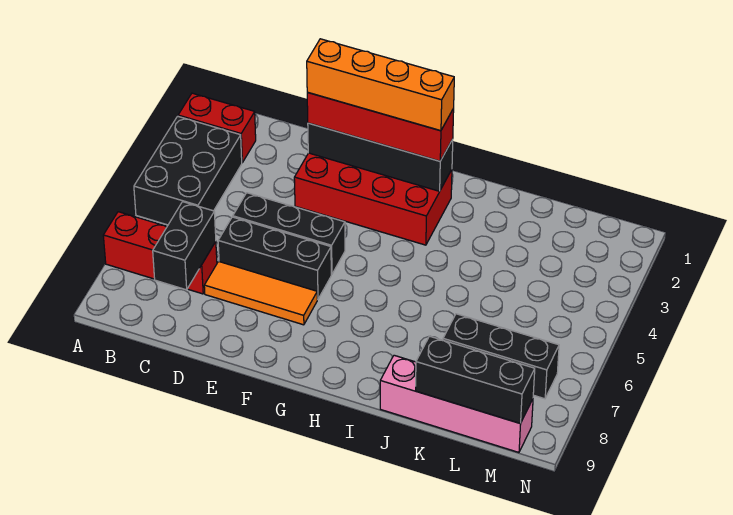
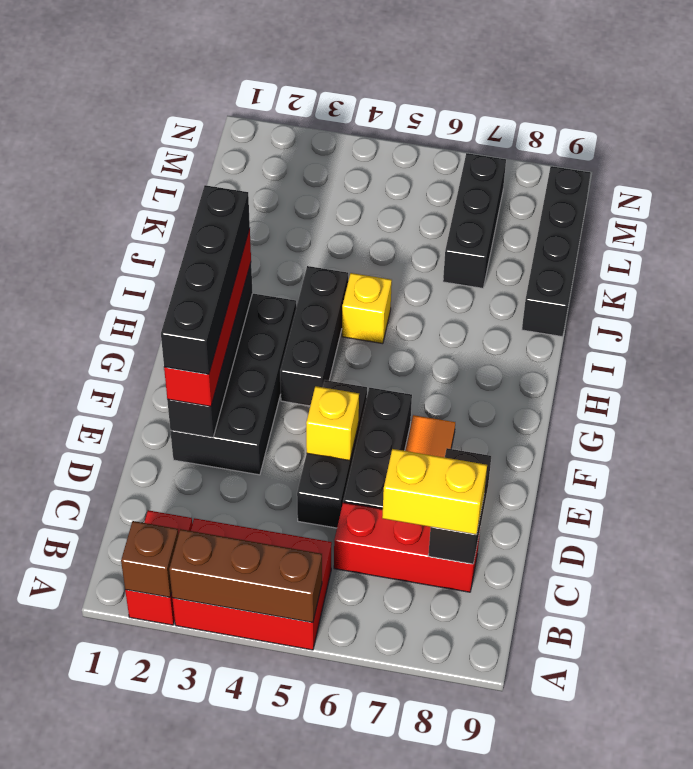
none -> brown 1x1 brick [121,521,178,597]
black 2x3 brick [134,116,242,225] -> red 2x3 brick [172,518,332,650]
none -> brown 1x3 brick [169,529,322,623]
red 1x3 brick [103,212,217,294] -> red 1x3 brick turned to [334,502,480,592]
black 1x2 brick [153,202,216,290] -> black 1x2 brick turned to [428,448,491,564]
none -> yellow 1x2 brick [382,449,487,535]
red 2x4 brick [294,153,452,245] -> black 2x4 brick [170,293,296,475]
orange 1x4 brick [307,39,454,131] -> black 1x4 brick [161,185,250,374]
none -> yellow 1x1 brick [306,386,359,461]
none -> yellow 1x1 brick [342,273,392,344]
pink 1x4 brick [380,355,533,452] -> black 1x4 brick [522,166,591,337]
black 1x3 brick [416,336,535,423] -> black 1x3 brick moved to [280,266,348,406]

